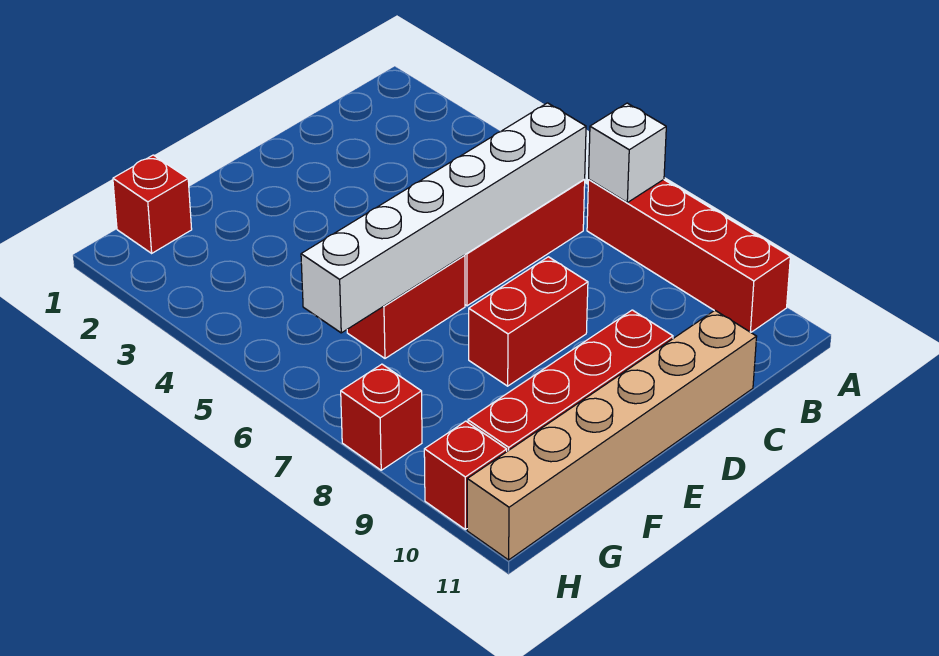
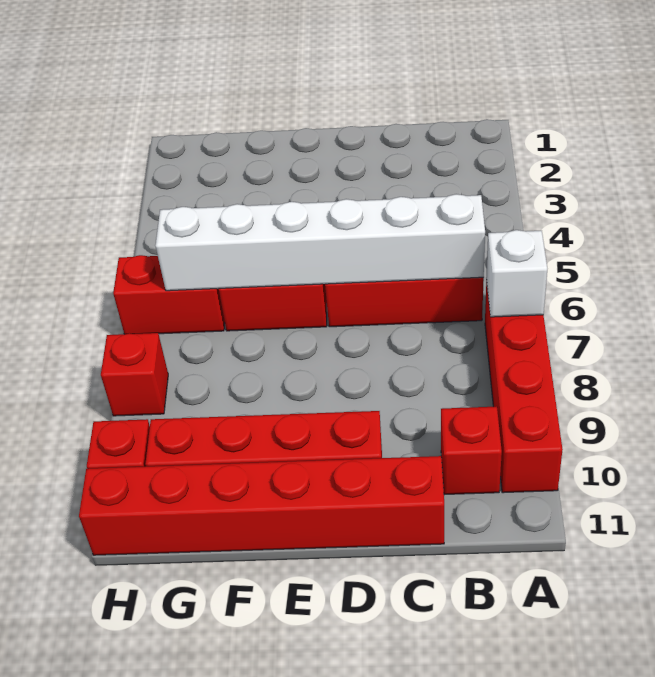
tan 1x6 brick [467,311,757,560] -> red 1x6 brick [79,456,444,555]
red 1x2 brick [469,257,588,386] -> red 1x2 brick moved to [113,255,225,334]
red 1x1 brick [113,155,192,253] -> red 1x1 brick moved to [441,406,502,495]

